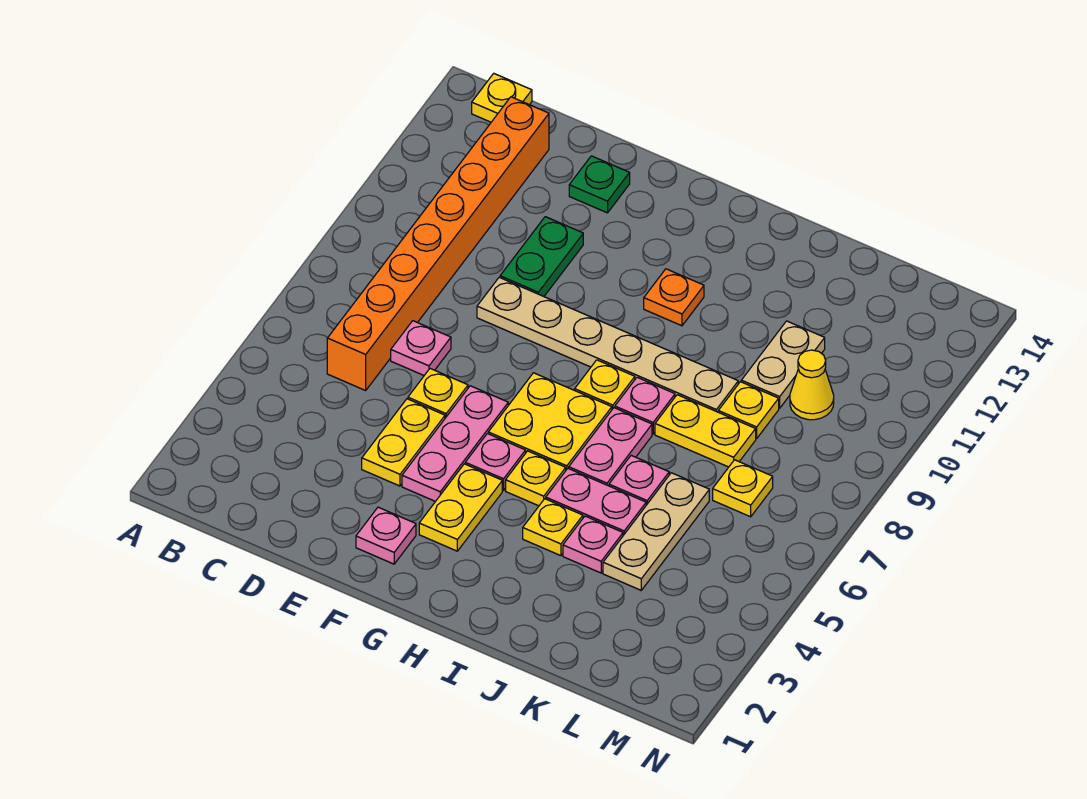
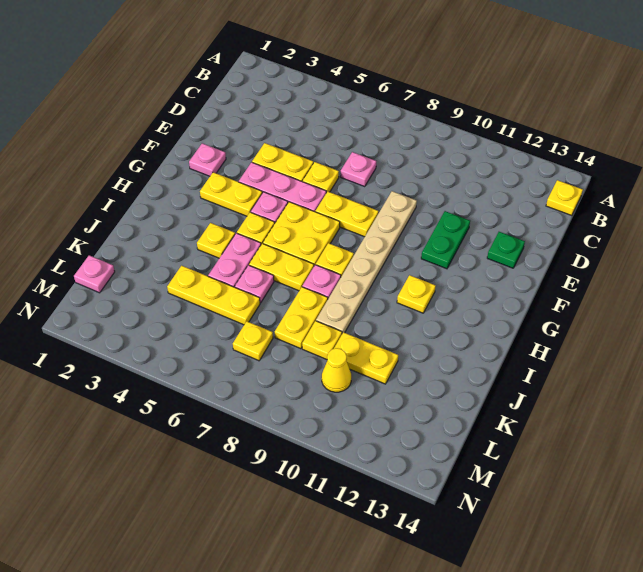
orange 1x8 brick [327,97,549,390] -> none
green 1x2 plate [500,217,583,296] -> green 1x2 plate turned to [421,211,470,269]
none -> yellow 1x2 plate [315,192,378,237]
orange 1x1 plate [644,269,704,326] -> yellow 1x1 plate [397,275,436,313]
pink 1x2 plate [569,408,652,486] -> yellow 1x2 plate [249,244,314,291]
pink 1x1 plate [563,516,623,573] -> pink 1x1 plate moved to [74,255,115,293]
tan 1x3 plate [603,473,709,590] -> yellow 1x3 plate [167,266,260,325]
tan 1x2 plate [741,321,825,408] -> yellow 1x2 plate [334,332,398,384]

